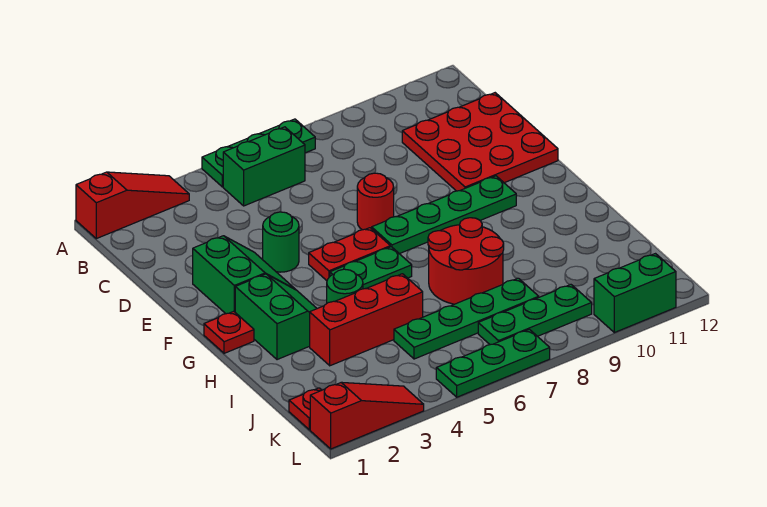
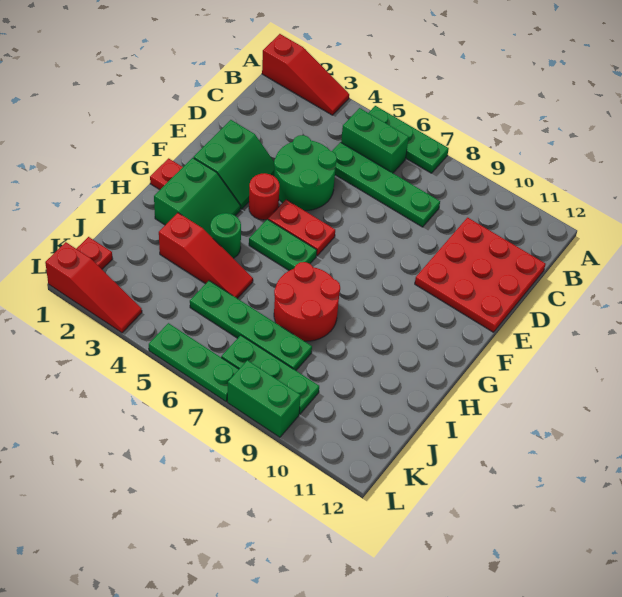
green 1x1 round brick [263,212,299,272] -> green 2x2 round brick [274,135,337,211]
red 1x1 round brick [357,173,394,230] -> red 1x1 round brick moved to [249,173,280,220]
green 1x4 plate [372,176,516,254] -> green 1x4 plate moved to [332,142,440,227]
red 1x3 brick [310,274,423,366] -> red 1x3 slope [159,213,253,299]
green 1x2 brick [594,254,676,333] -> green 1x2 brick moved to [227,360,301,437]

